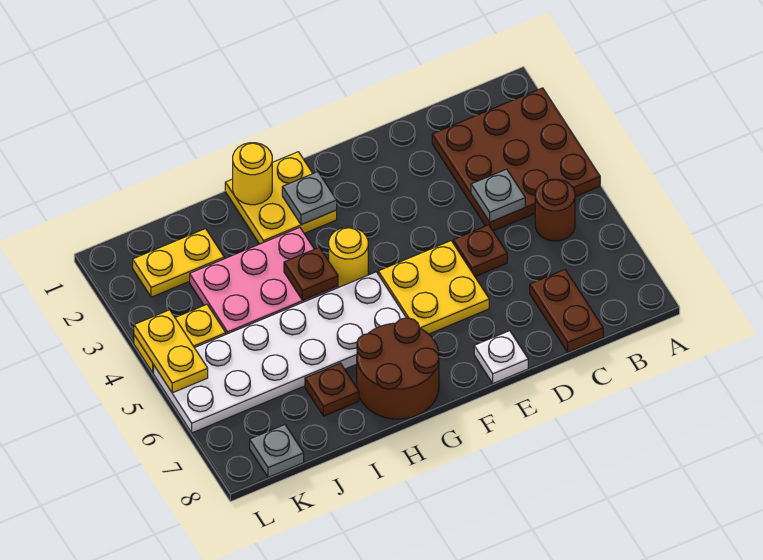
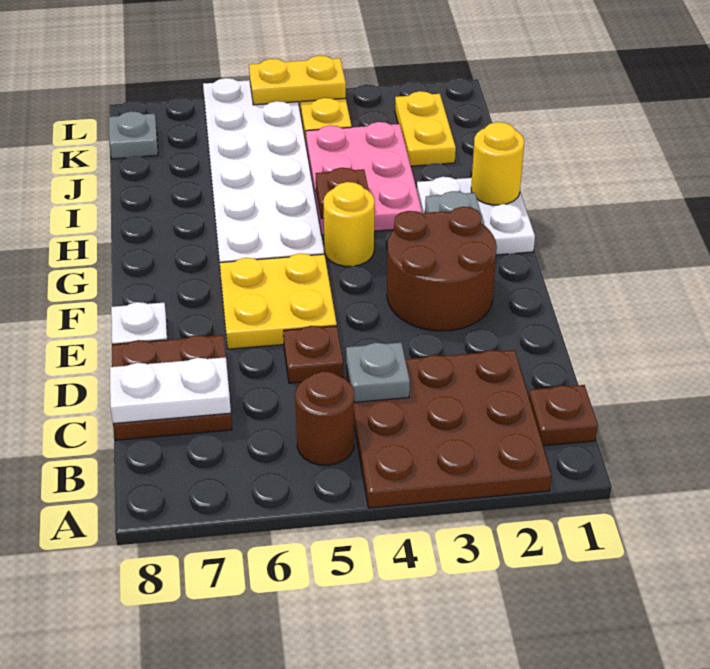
brown 1x2 plate [530,270,603,352] -> brown 2x2 plate [112,335,232,440]
none -> white 1x2 plate [110,357,231,424]
yellow 2x2 plate [225,152,337,244] -> white 2x2 plate [417,177,535,255]
brown 2x2 round brick [357,318,439,419] -> brown 2x2 round brick moved to [387,207,497,331]
brown 1x1 plate [305,363,359,416] -> brown 1x1 plate moved to [529,385,598,446]

